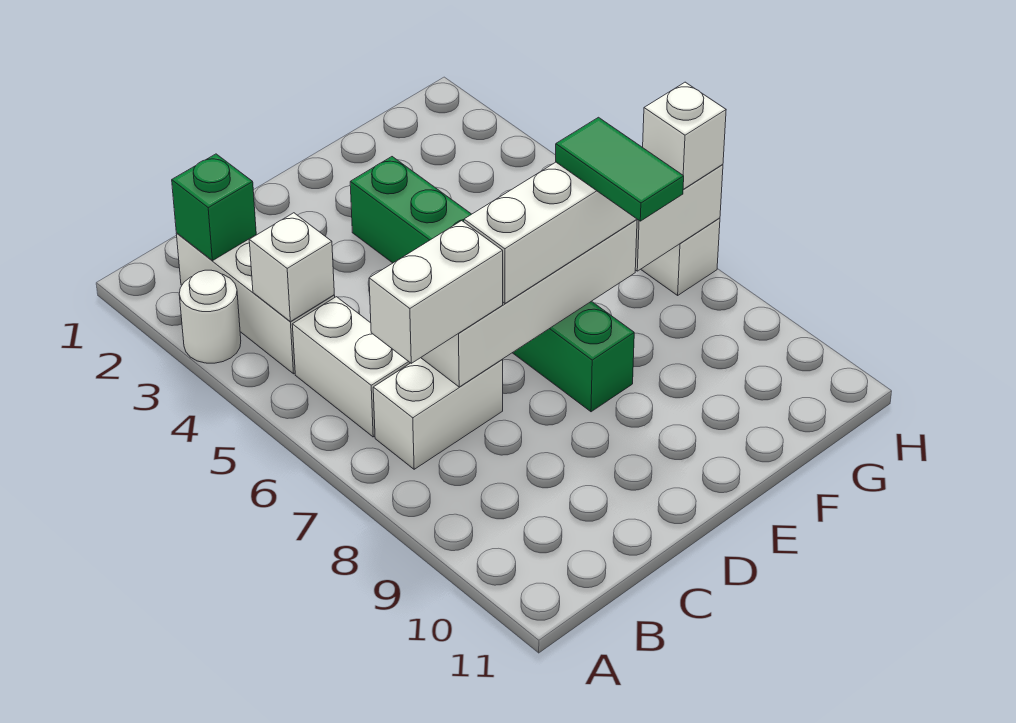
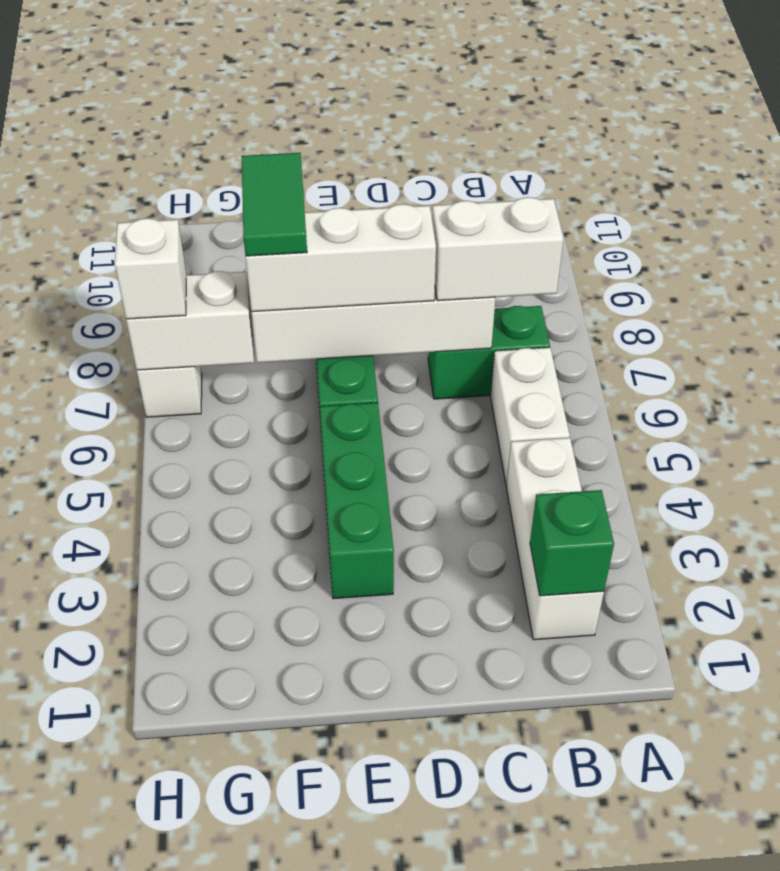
white 1x1 round brick [179,270,241,363] -> none
white 1x1 brick [249,213,334,322] -> none
white 1x2 brick [373,358,503,469] -> green 1x2 brick [428,306,550,399]

